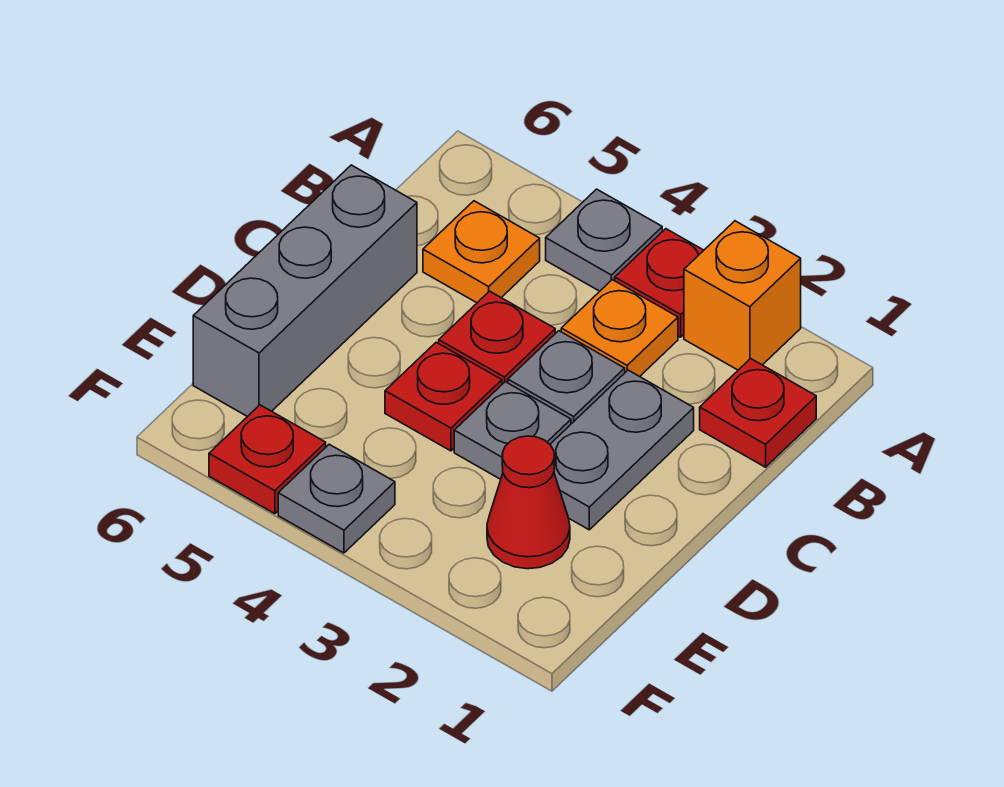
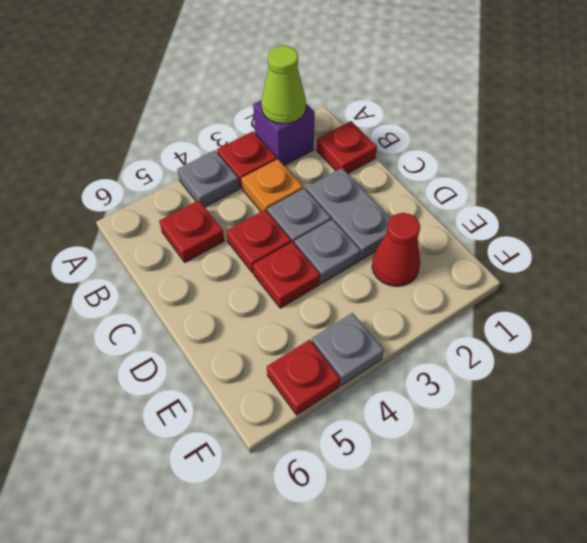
orange 1x1 brick [684,221,801,370] -> purple 1x1 brick [253,101,315,165]
none -> lime 1x1 cone [261,46,306,124]
orange 1x1 plate [423,201,540,303] -> red 1x1 plate [159,200,224,262]
grey 1x3 brick [193,165,417,417] -> none

